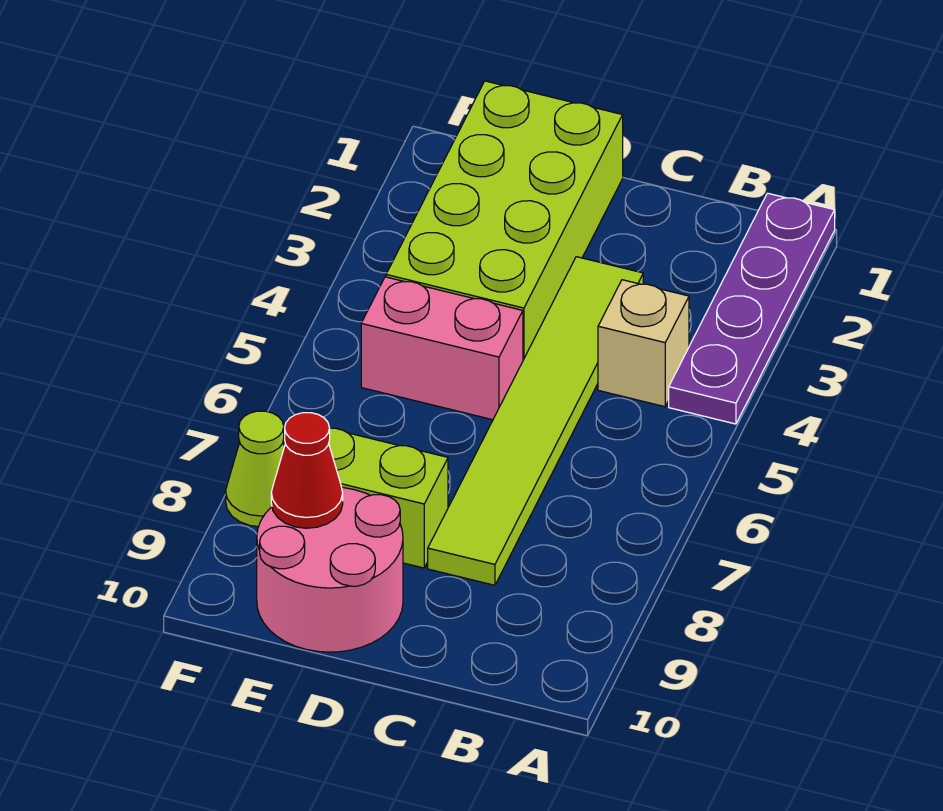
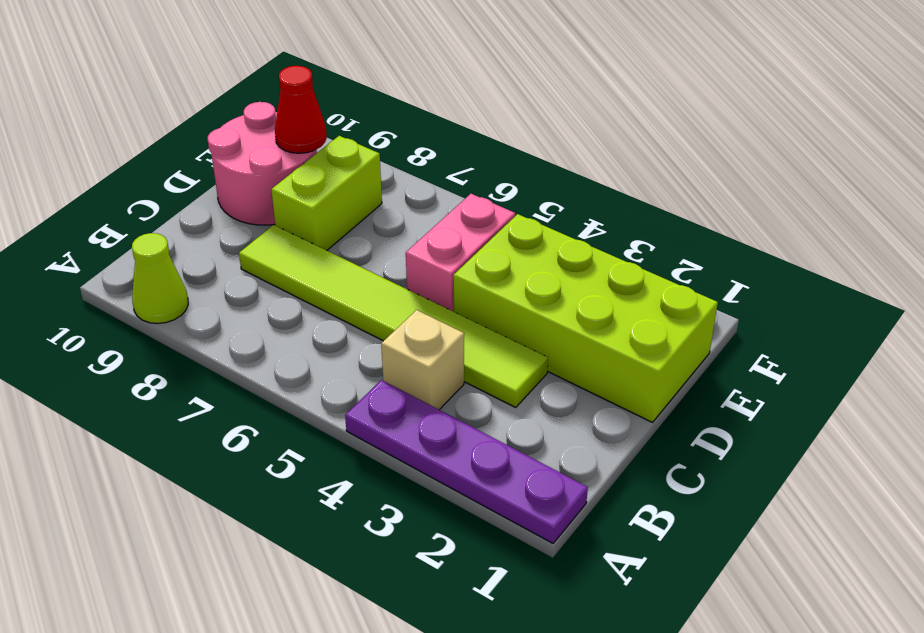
lime 1x1 cone [226,411,284,527] -> lime 1x1 cone moved to [132,233,188,324]

